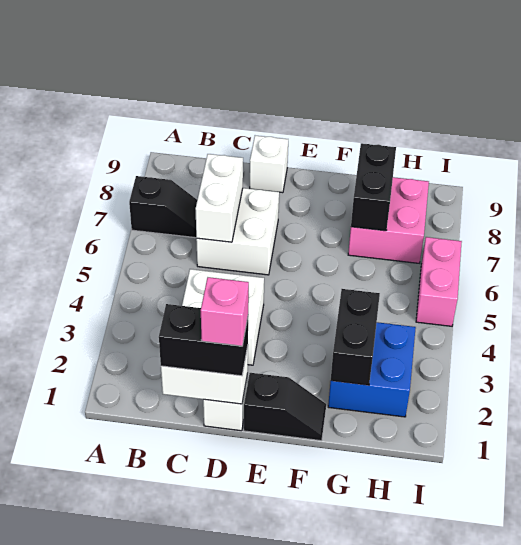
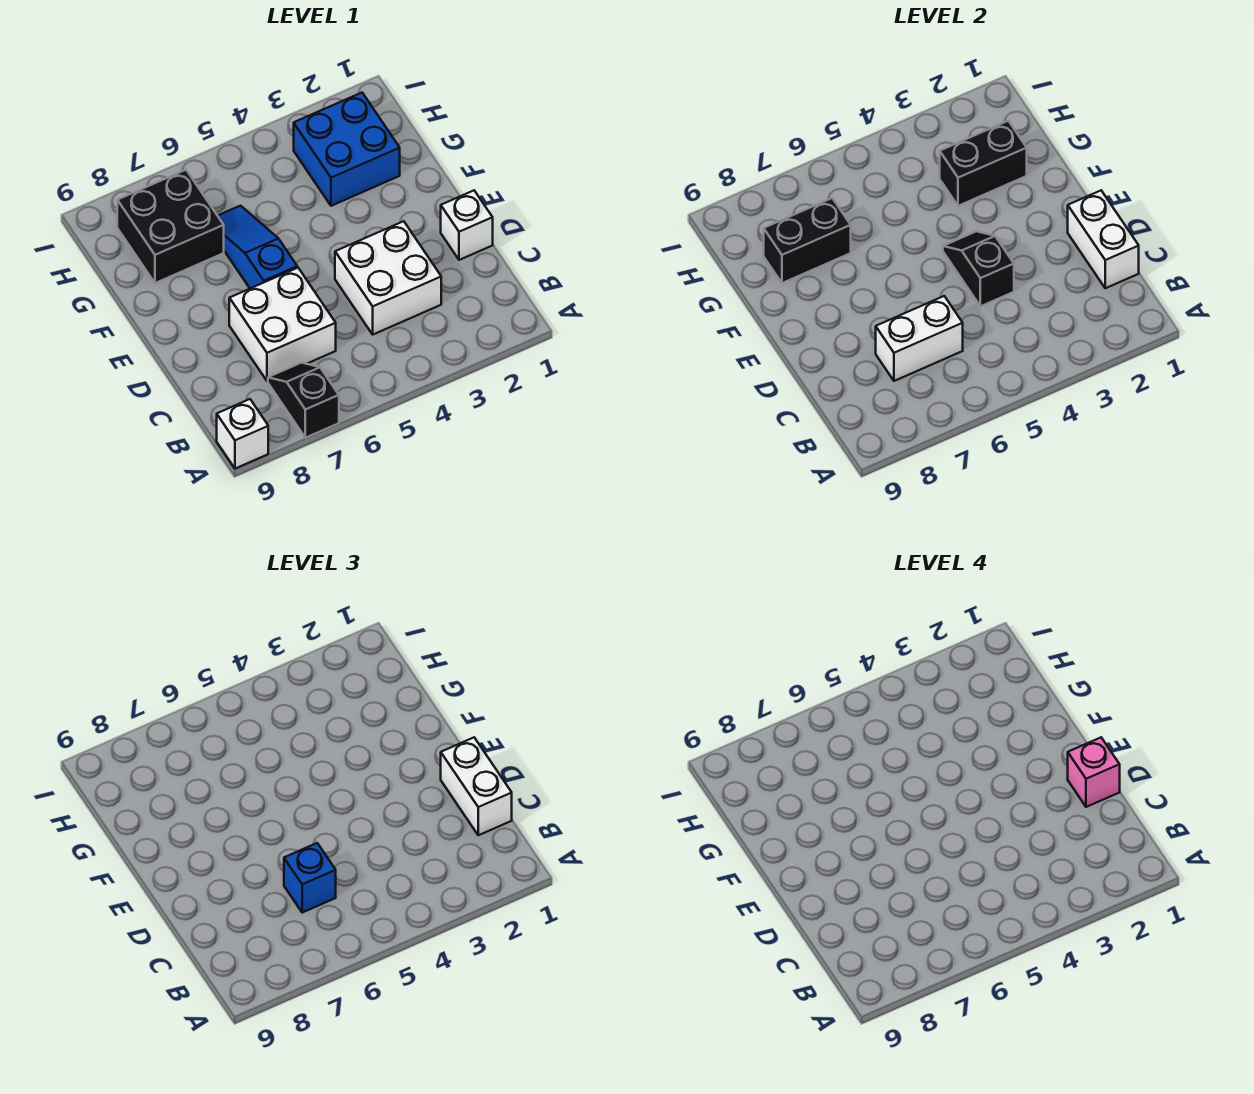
black 1x2 brick [159,304,248,376] -> white 1x2 brick [441,738,512,835]
none -> blue 1x1 brick [284,843,336,913]
white 1x1 brick [250,136,288,193] -> white 1x1 brick moved to [217,399,268,469]
black 1x2 slope [244,373,326,441] -> black 1x2 slope moved to [943,231,1014,306]
none -> blue 1x3 slope [218,206,297,288]
pink 2x2 brick [348,177,429,263] -> black 2x2 brick [117,170,224,283]
pink 1x2 brick [416,237,462,326] -> none

